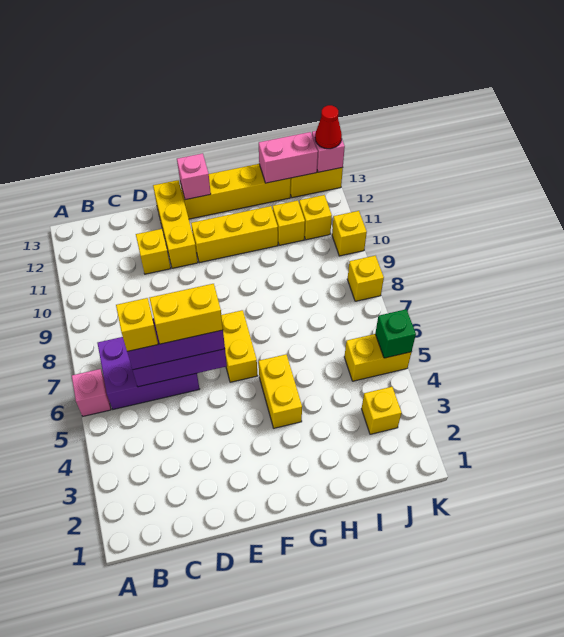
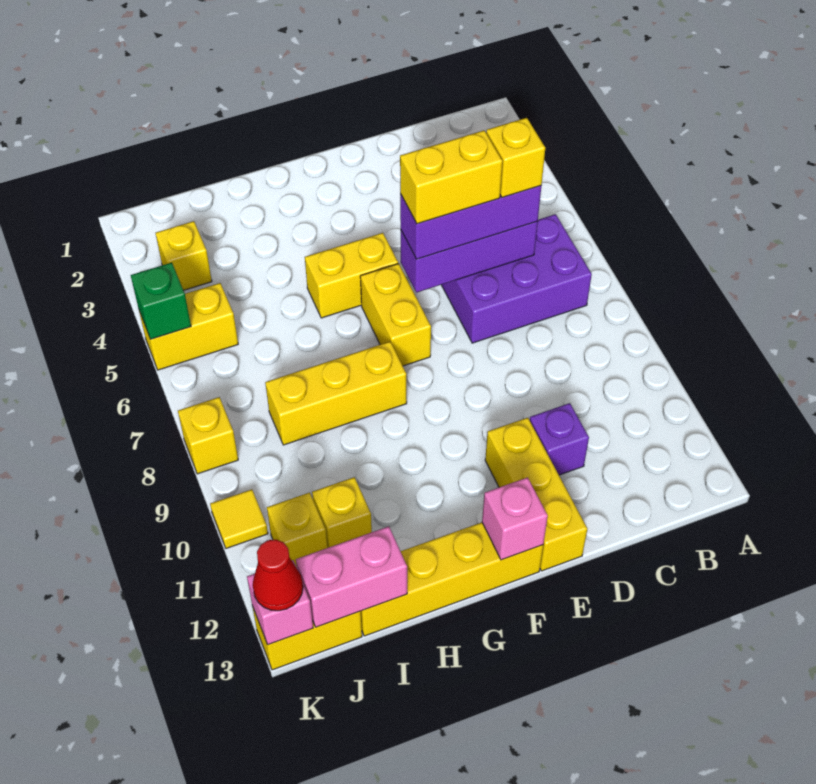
pink 1x1 brick [72,369,111,416] -> none
yellow 1x1 brick [136,229,171,274] -> purple 1x1 brick [530,403,589,475]
yellow 1x3 brick [191,206,278,263] -> yellow 1x3 brick moved to [265,342,407,445]
yellow 1x2 brick [259,354,302,428] -> yellow 1x2 brick turned to [305,233,398,318]
yellow 1x1 brick [332,211,367,256] -> yellow 1x1 tile [210,489,268,548]

